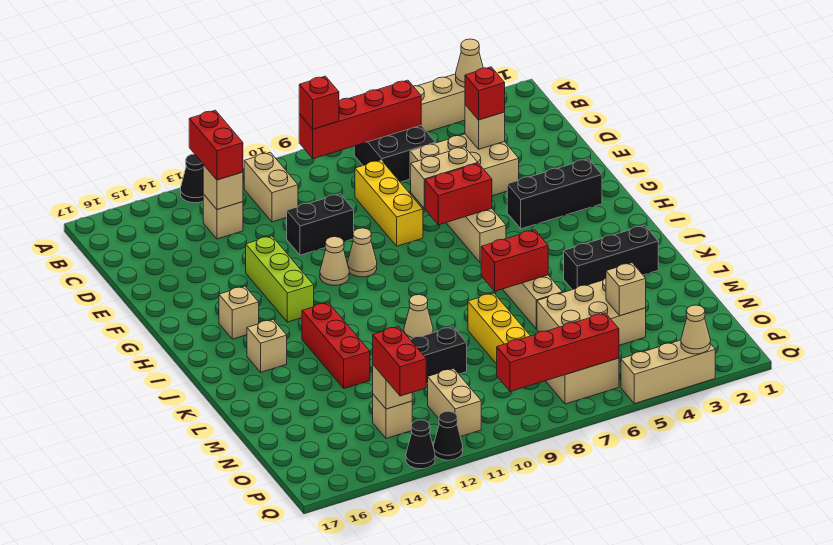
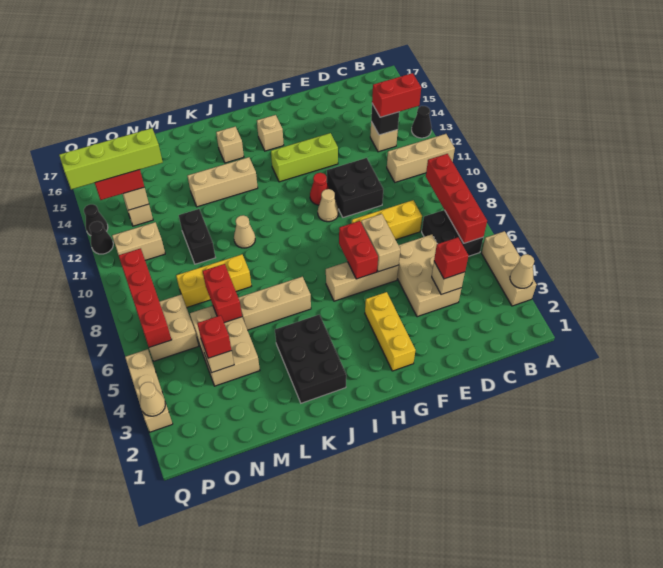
red 1x1 brick [299,76,339,129] -> red 1x1 brick moved to [197,315,232,358]
tan 1x2 brick [244,152,298,222] -> tan 1x3 brick [387,134,455,182]
tan 1x1 brick [203,165,243,210] -> black 1x1 brick [371,104,399,135]
black 1x2 brick [287,194,354,255] -> black 2x2 brick [327,158,383,217]
black 1x3 brick [507,159,602,229] -> yellow 1x3 brick [365,292,416,371]
tan 1x1 cone [320,237,349,285] -> red 1x1 cone [310,173,329,205]
red 1x3 brick [302,303,370,389] -> tan 1x3 brick [188,157,258,207]
black 1x3 brick [564,225,658,290] -> black 2x3 brick [275,315,346,403]
red 1x2 brick [481,230,548,291] -> red 1x2 brick moved to [203,264,242,323]
none -> lime 1x4 brick [59,128,163,189]

